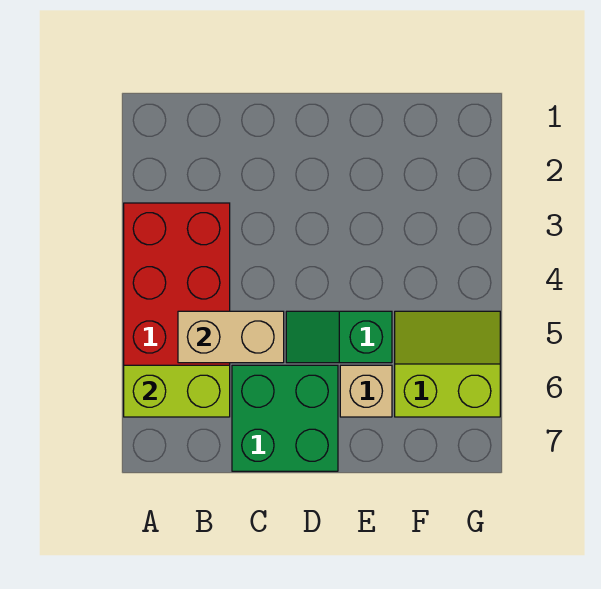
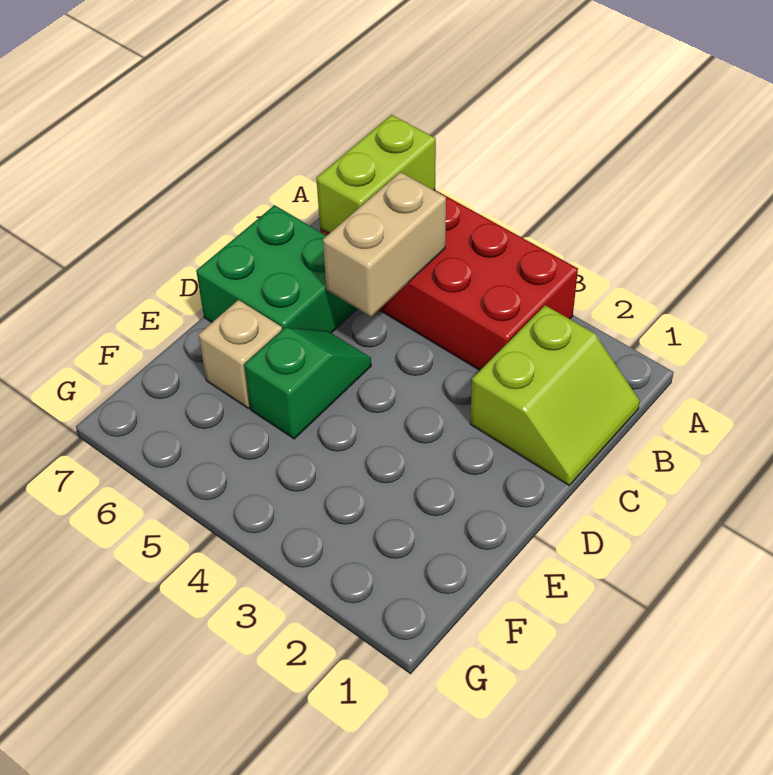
lime 2x2 slope [395,311,500,417] -> lime 2x2 slope moved to [470,305,640,485]

